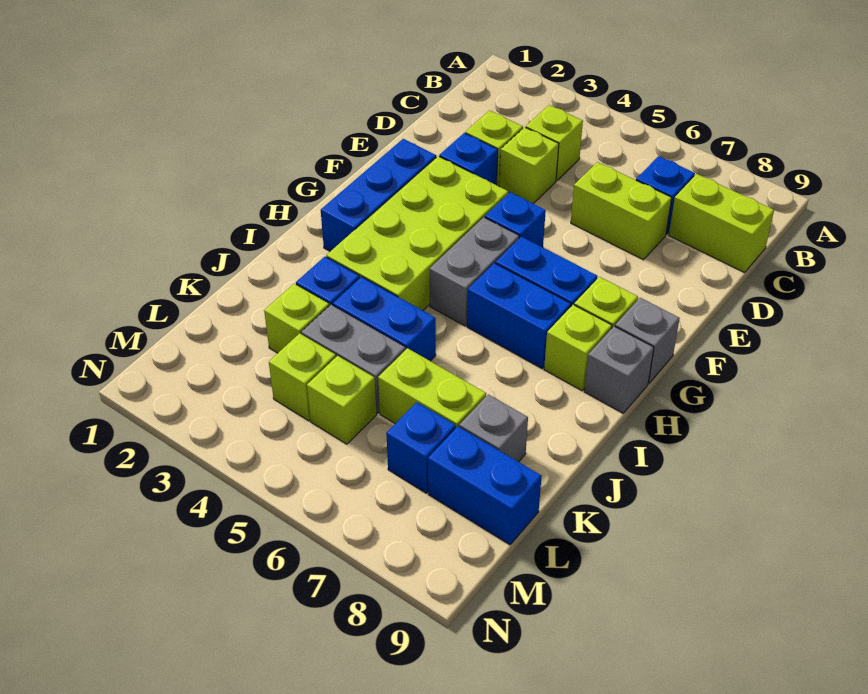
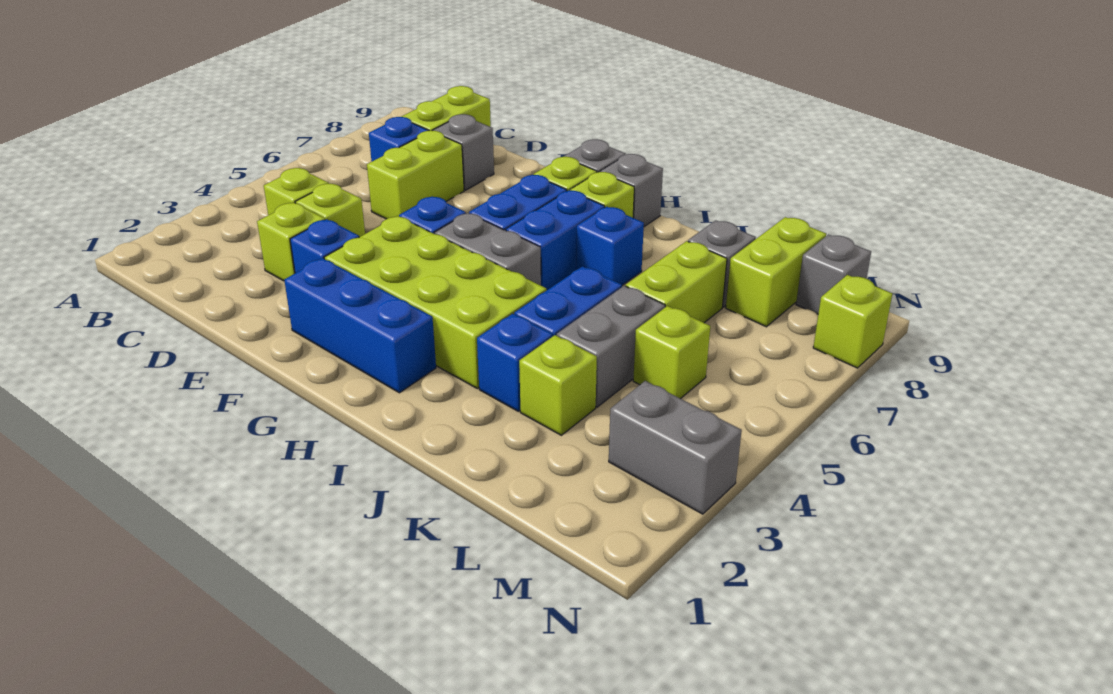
none -> grey 1x1 brick [433,114,494,190]
lime 1x1 brick [269,333,336,421] -> lime 1x1 brick moved to [813,275,892,368]
blue 1x1 brick [386,402,456,493] -> blue 1x1 brick moved to [576,207,644,285]
blue 1x2 brick [428,427,542,545] -> lime 1x2 brick [726,217,826,327]
none -> grey 1x2 brick [609,381,742,514]
none -> grey 1x1 brick [796,234,871,314]

